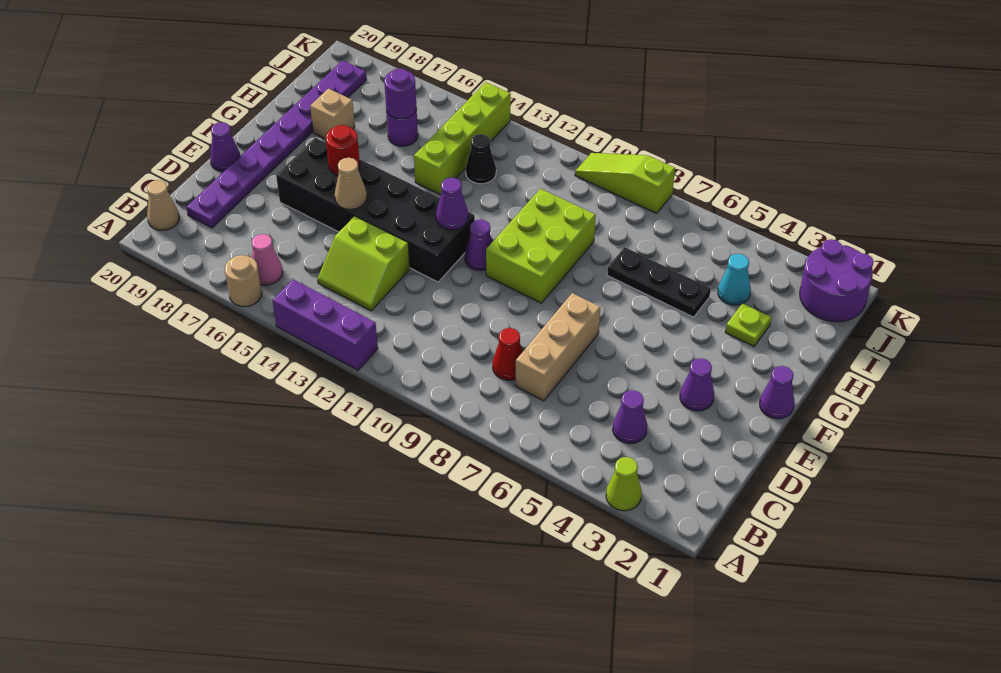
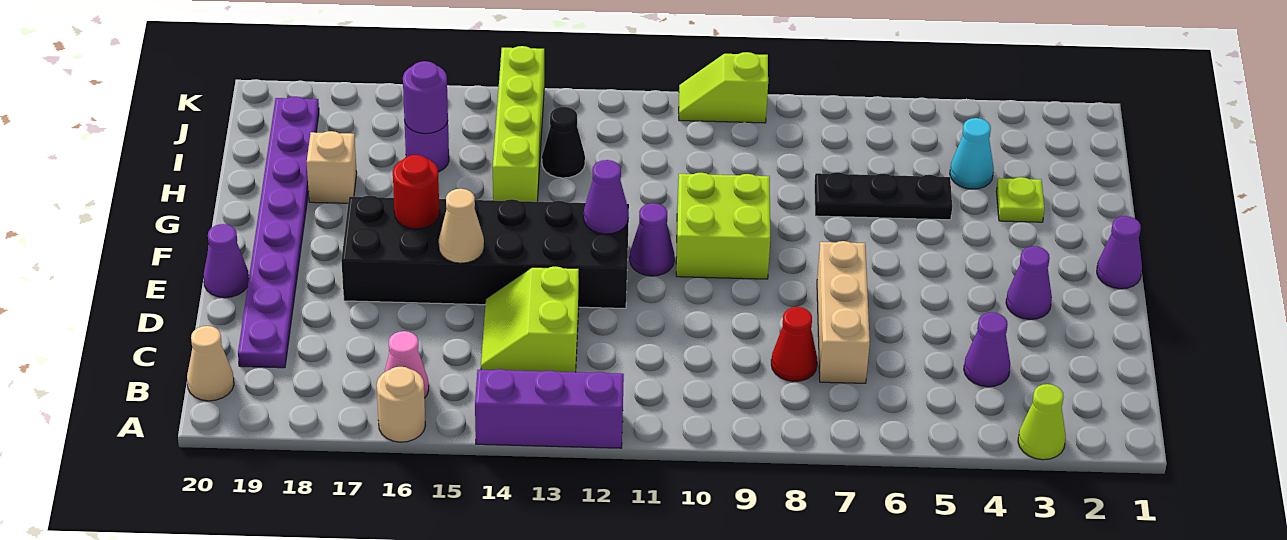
lime 2x2 slope [318,216,410,311] -> lime 2x2 slope turned to [481,266,579,372]
lime 2x3 brick [486,189,596,303] -> lime 2x2 brick [676,173,770,279]
purple 2x2 round brick [800,239,874,322] -> none
lime 1x3 slope [575,153,675,213] -> lime 1x2 slope [679,52,768,123]

